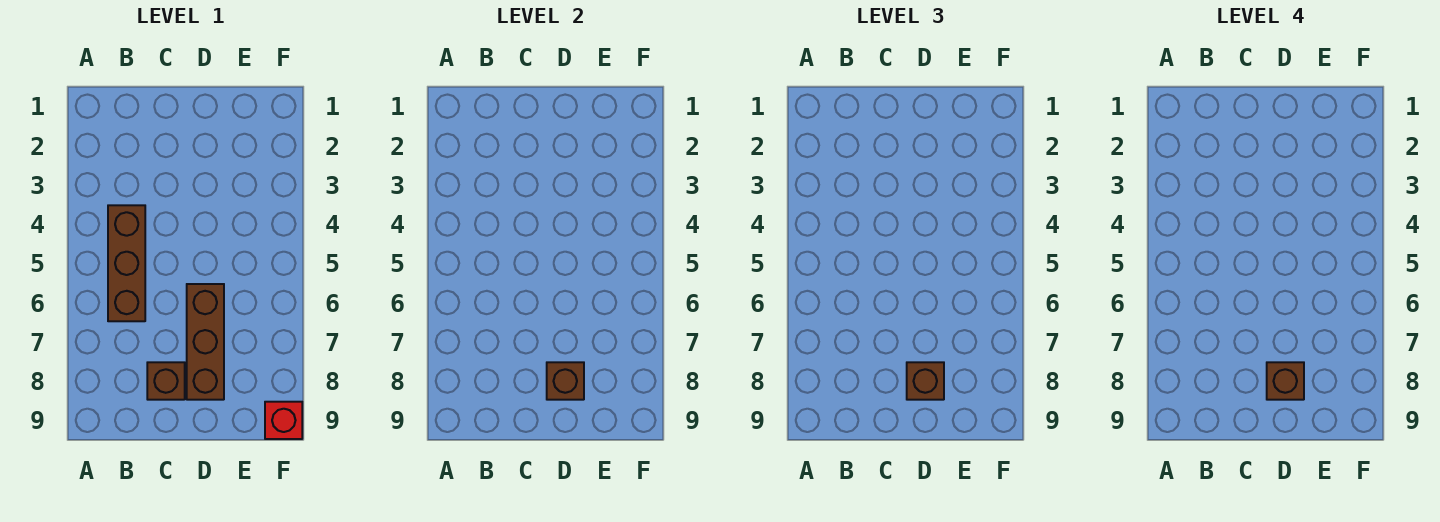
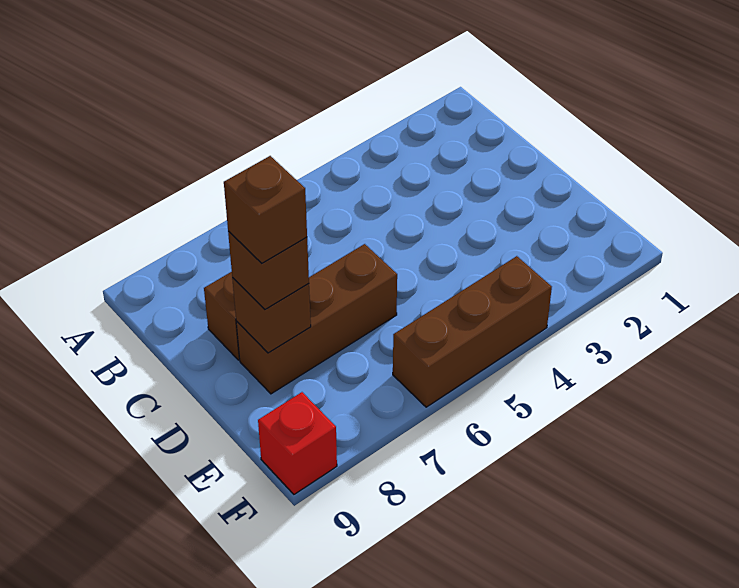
brown 1x3 brick [108,205,145,321] -> brown 1x3 brick moved to [393,256,552,407]

